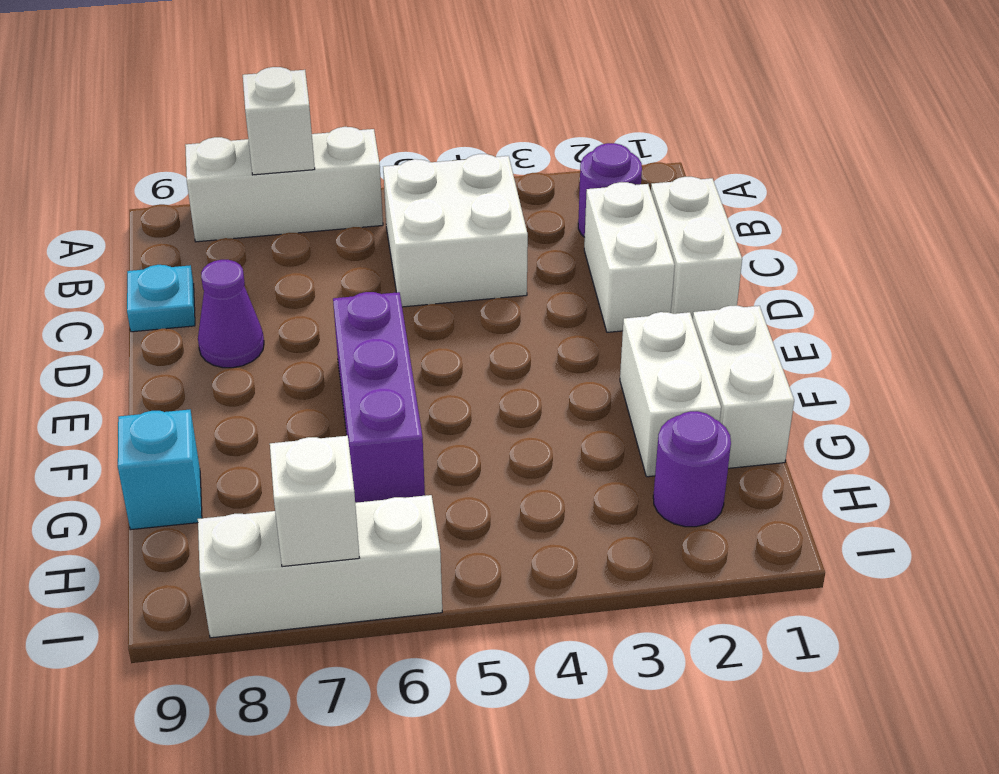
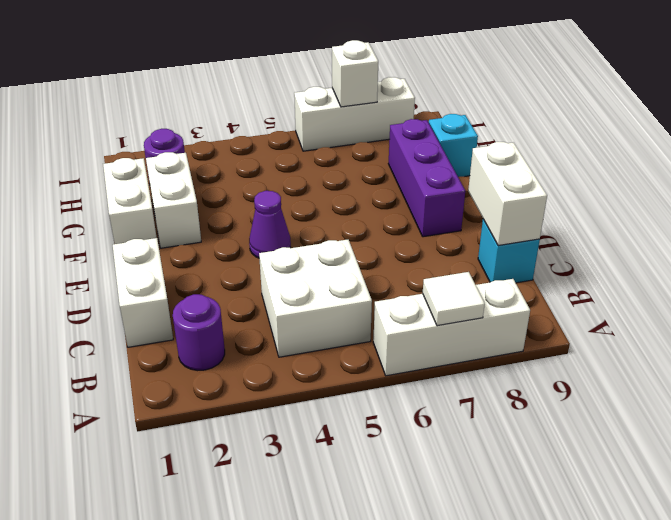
white 1x1 brick [243,67,315,175] -> white 1x1 tile [423,272,485,326]
white 1x2 brick [584,182,675,332] -> white 1x2 brick moved to [468,142,547,246]
cyan 1x1 plate [127,265,195,332] -> cyan 1x1 brick [478,219,540,283]
purple 1x1 cone [198,260,264,368] -> purple 1x1 cone moved to [249,191,291,258]
purple 1x3 brick [333,292,425,503] -> purple 1x3 brick moved to [388,119,465,237]

